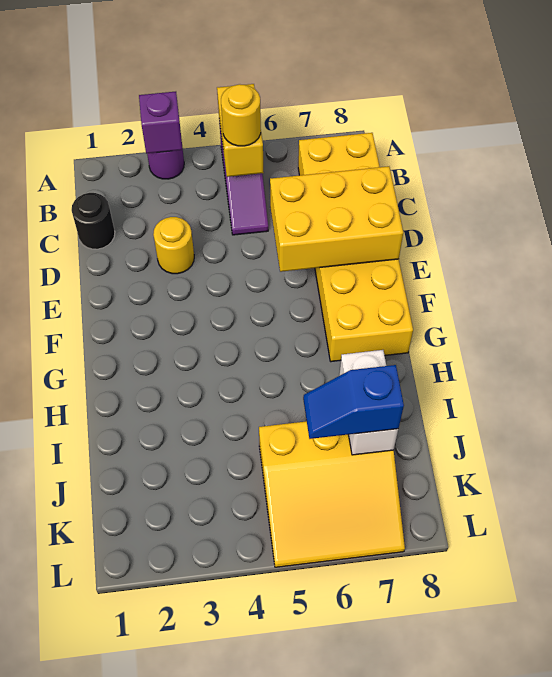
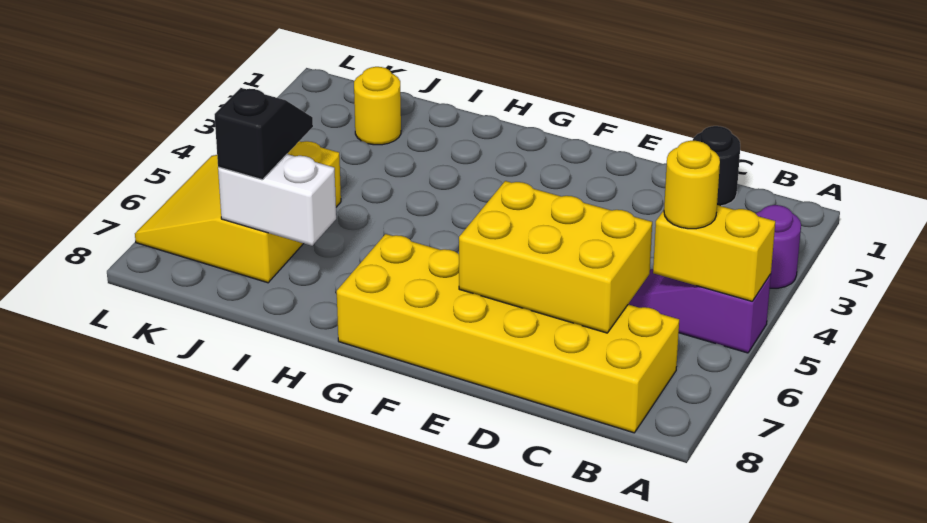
purple 1x1 brick [139,92,183,154] -> none
yellow 1x1 round brick [153,217,194,274] -> yellow 1x1 round brick moved to [354,67,401,145]
yellow 2x3 brick [270,166,403,272] -> yellow 2x3 brick turned to [459,181,652,333]
blue 1x2 slope [303,365,404,439] -> black 1x2 slope [215,88,313,180]

